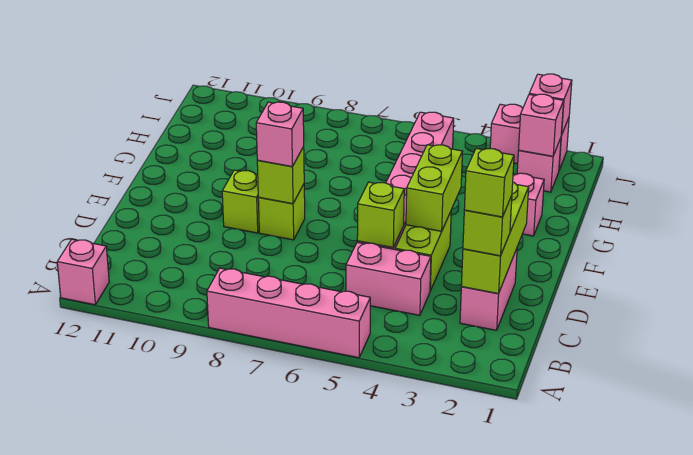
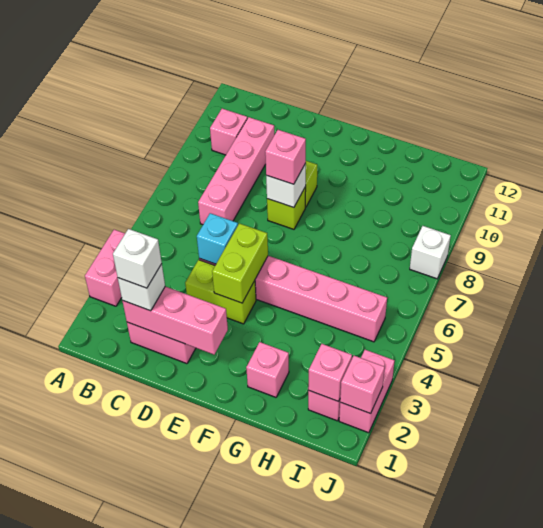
pink 1x4 brick [207,268,370,358] -> pink 1x4 brick moved to [198,117,274,225]
pink 1x1 brick [57,239,109,305] -> pink 1x1 brick moved to [210,108,247,155]
lime 1x3 brick [461,182,529,294] -> pink 1x3 brick [123,286,228,355]
lime 1x1 brick [463,195,512,256] -> white 1x1 brick [118,264,165,311]
lime 1x1 brick [464,148,514,217] -> white 1x1 brick [113,229,162,288]
pink 1x2 brick [346,242,431,315] -> pink 1x2 brick moved to [85,230,125,306]
lime 1x1 brick [357,182,404,248] -> cyan 1x1 brick [197,213,238,264]
lime 1x2 brick [406,145,462,231] -> lime 1x2 brick turned to [212,223,268,303]
lime 1x1 brick [257,147,304,204] -> white 1x1 brick [266,164,306,208]
none -> white 1x1 brick [410,226,451,279]

